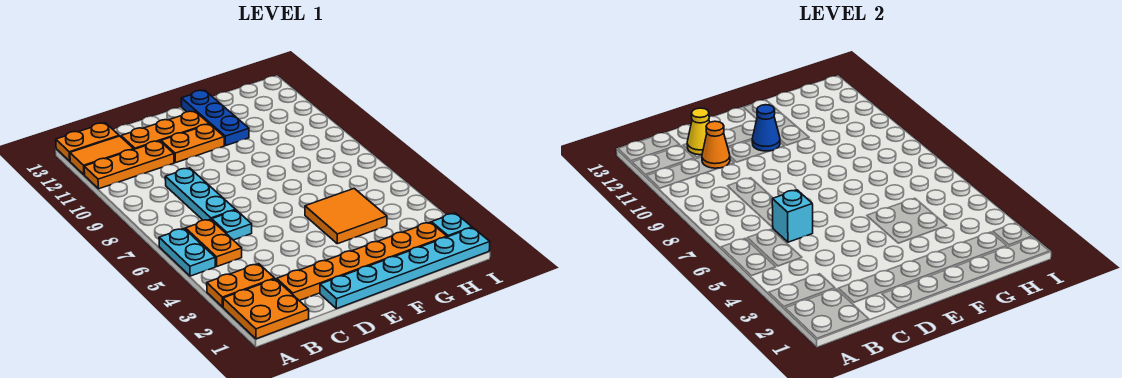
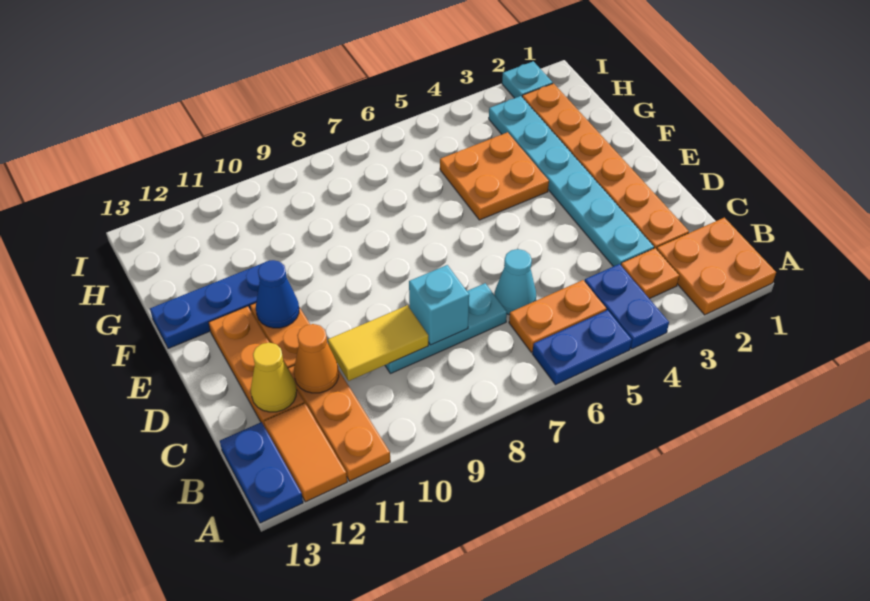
orange 1x2 plate [207,264,275,307] -> orange 1x1 plate [621,248,679,299]
none -> blue 1x2 plate [585,264,669,349]
cyan 1x2 plate [159,229,215,276] -> blue 1x2 plate [532,310,632,385]
orange 1x2 plate [56,123,119,161] -> blue 1x2 plate [220,422,303,523]
cyan 1x1 plate [212,210,252,240] -> cyan 1x1 cone [495,249,536,315]
cyan 1x1 brick [772,190,813,242] -> cyan 1x1 brick moved to [409,265,469,345]
none -> yellow 1x2 tile [328,305,428,381]
cyan 1x6 plate [320,228,490,309] -> cyan 1x6 plate moved to [489,96,654,266]
orange 2x2 tile [305,189,387,244] -> orange 2x2 plate [440,132,549,220]

